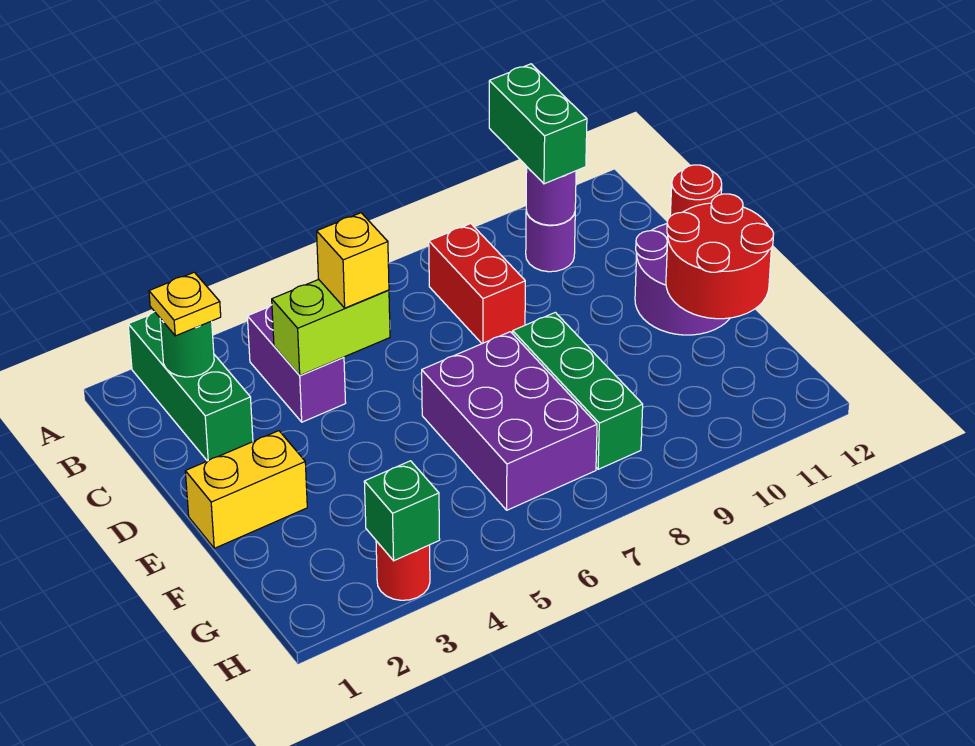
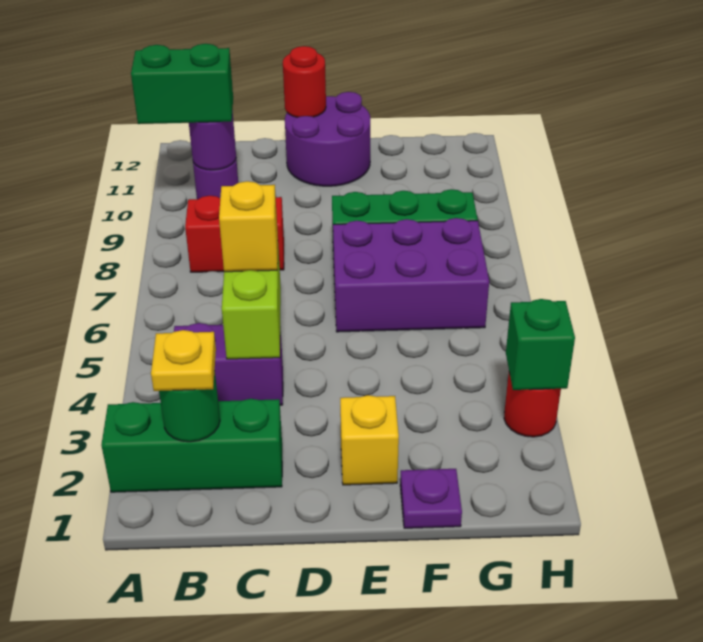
yellow 1x2 brick [185,431,307,548] -> yellow 1x1 brick [340,395,399,485]
red 2x2 round brick [666,194,774,319] -> none
none -> purple 1x1 plate [400,469,462,528]

